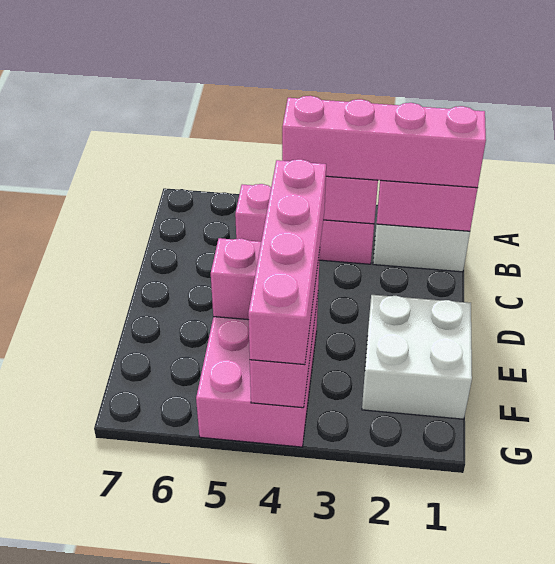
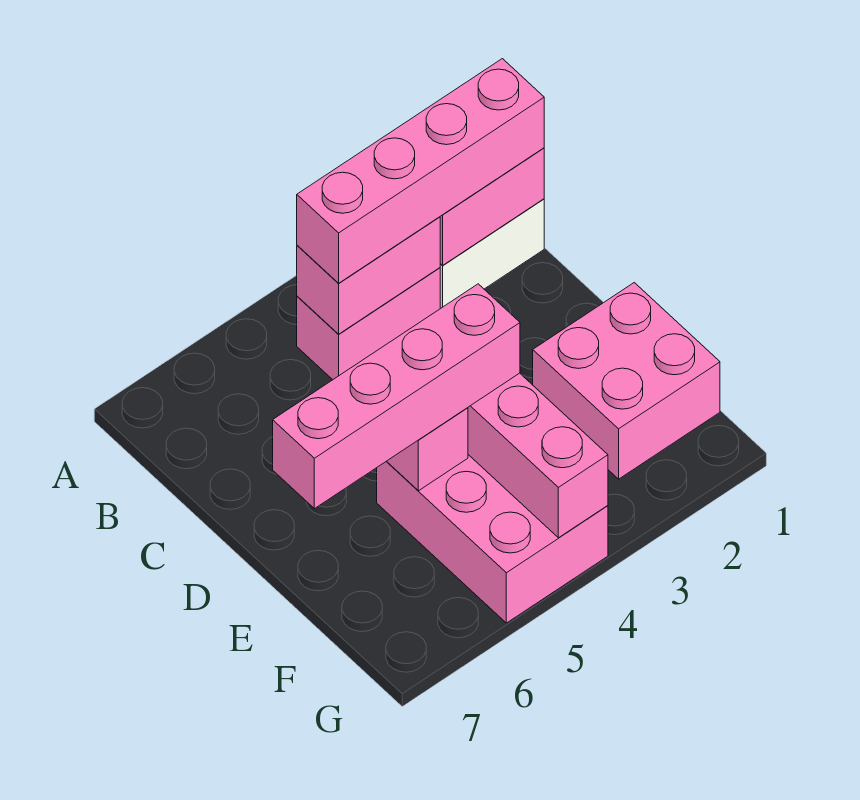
pink 1x3 brick [235,184,374,264] -> pink 1x2 brick [297,268,440,380]
pink 1x4 brick [248,159,326,365] -> pink 1x4 brick turned to [273,284,520,509]
white 2x2 brick [362,295,472,419] -> pink 2x2 brick [533,283,720,479]

